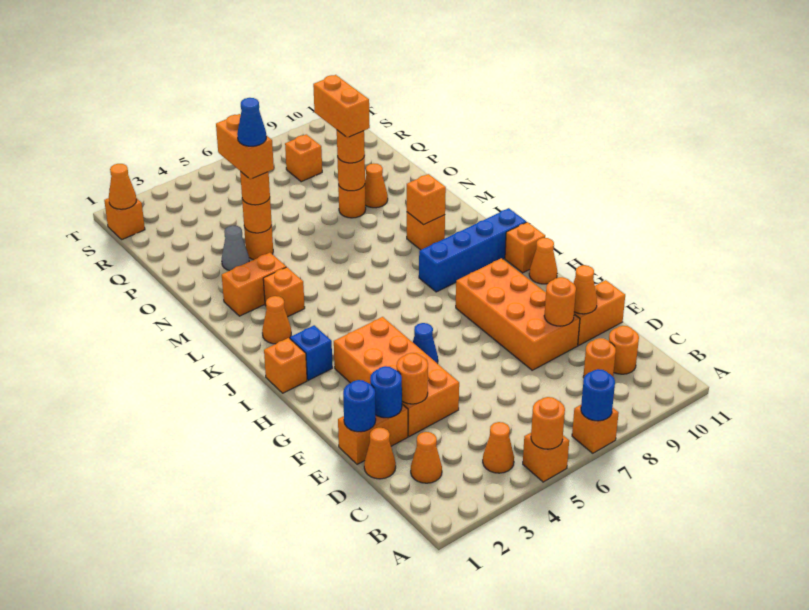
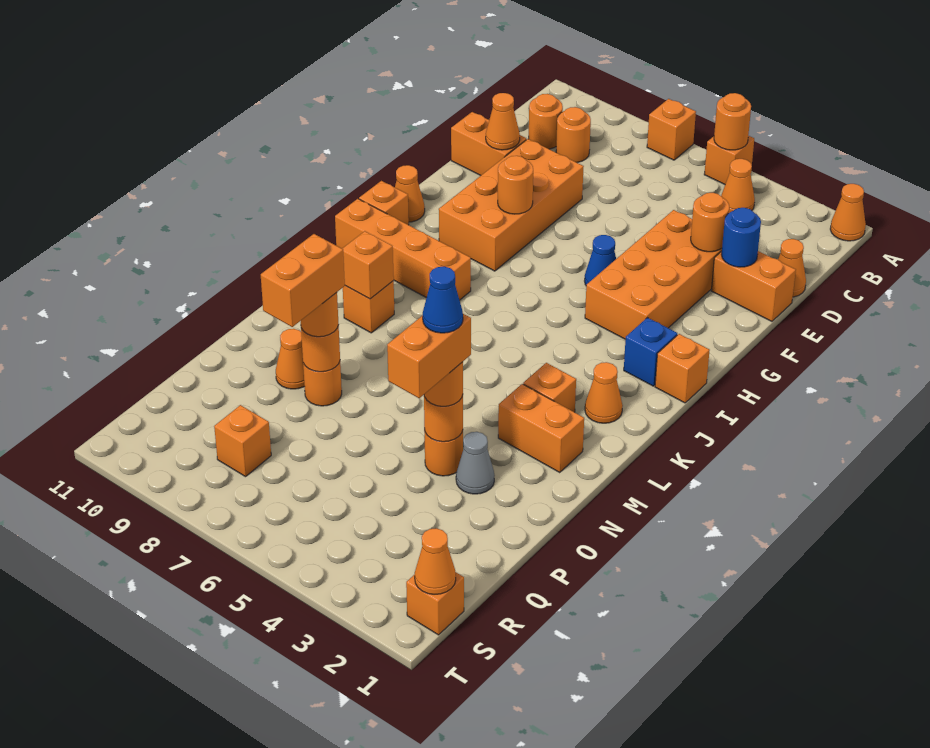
blue 1x1 round brick [581,369,615,421] -> none
orange 1x1 cone [411,432,442,483] -> orange 1x1 cone moved to [830,184,866,241]
blue 1x1 round brick [343,380,376,432] -> none
orange 1x1 round brick [544,277,576,326] -> orange 1x1 round brick moved to [498,156,533,214]
blue 1x4 brick [419,208,526,292] -> orange 1x4 brick [335,199,471,300]

